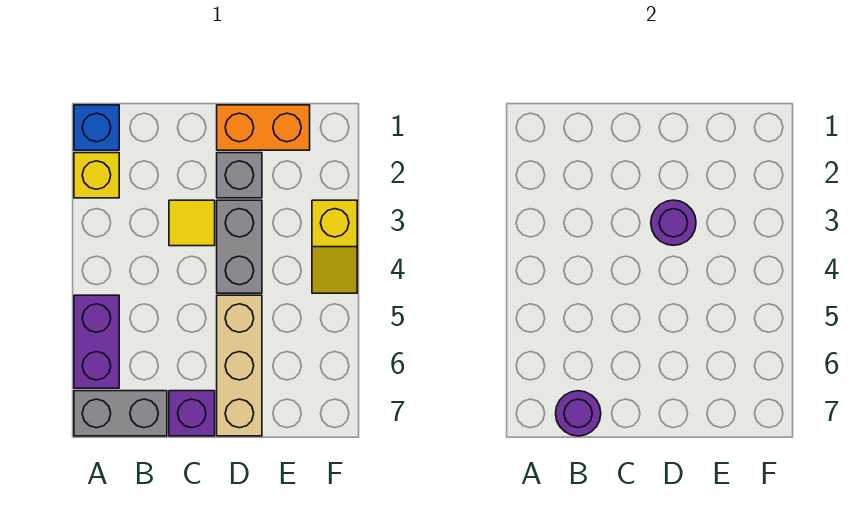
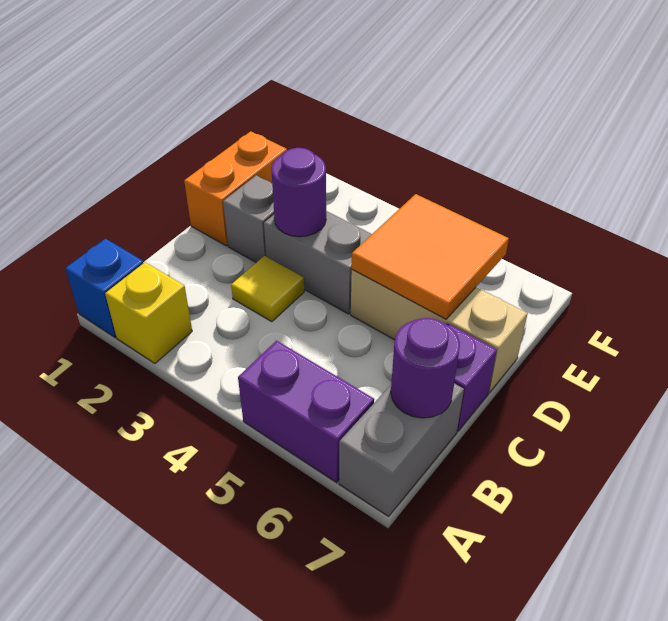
none -> orange 2x2 tile [352,194,509,319]
yellow 1x2 slope [312,200,357,293] -> none

